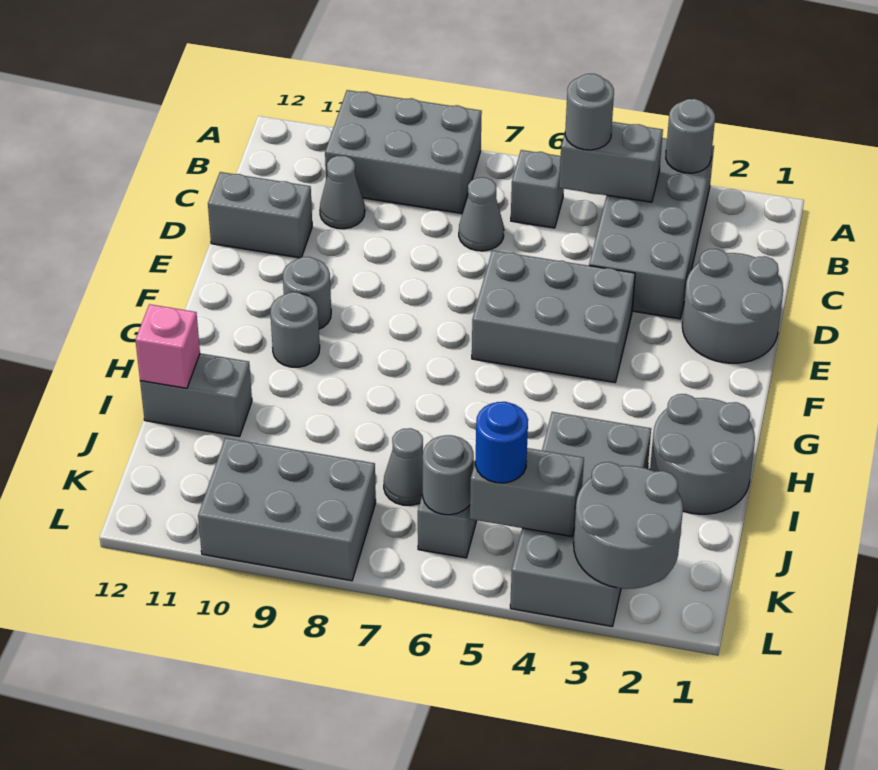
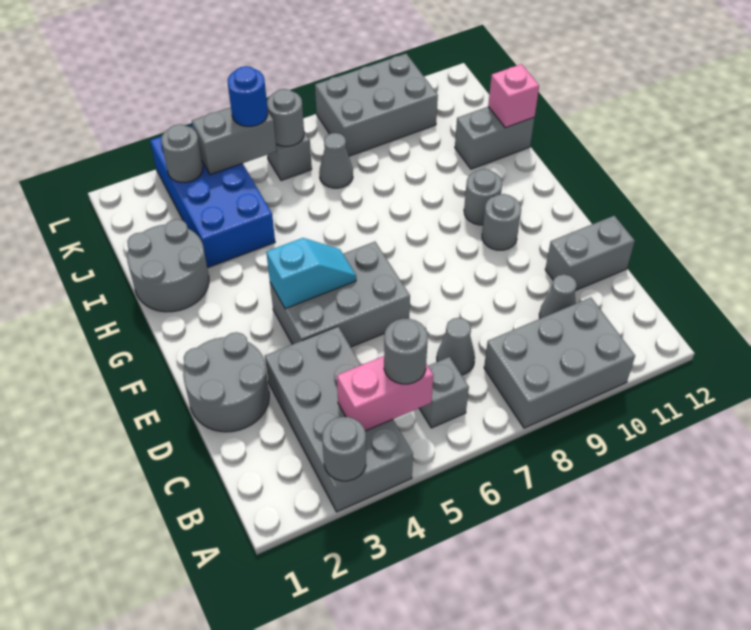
grey 1x2 brick [559,122,663,202] -> pink 1x2 brick [337,356,433,431]
none -> cyan 1x2 slope [266,238,356,309]
grey 2x4 brick [510,412,651,626] -> blue 2x4 brick [150,126,275,268]
grey 2x2 round brick [574,462,683,589] -> grey 1x1 round brick [161,124,203,182]

